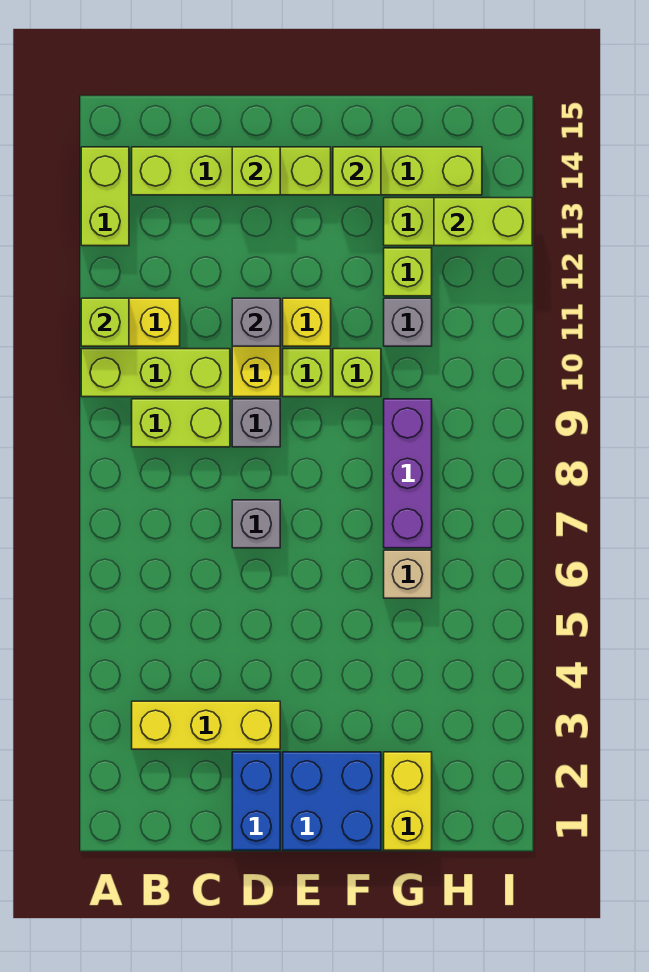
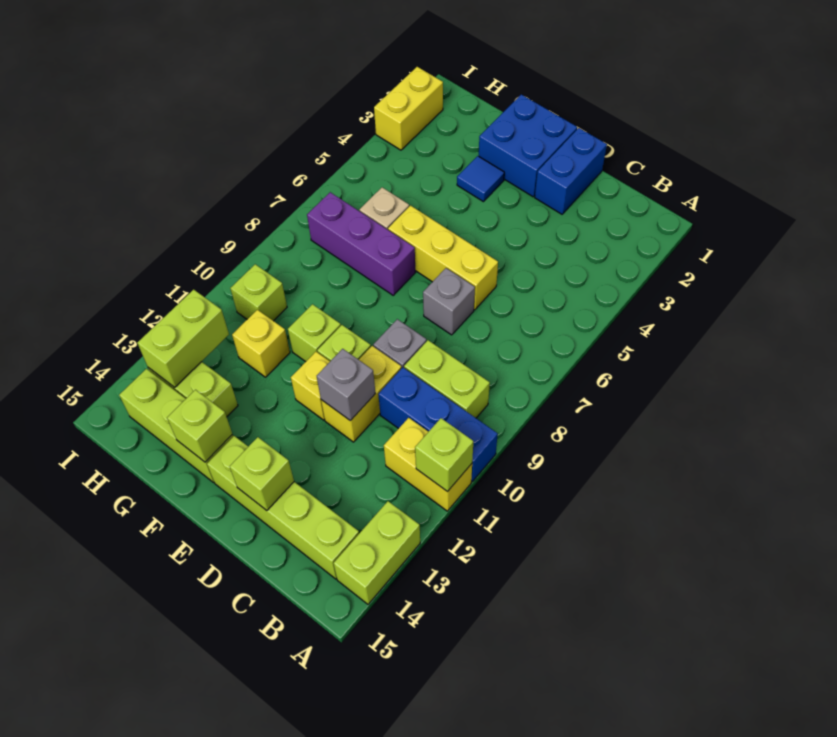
lime 1x3 brick [81,349,230,397] -> blue 1x3 brick [378,367,498,481]
yellow 1x3 brick [132,701,280,749] -> yellow 1x3 brick moved to [388,206,498,310]
none -> blue 1x1 tile [457,156,504,202]
yellow 1x2 brick [384,752,432,850] -> yellow 1x2 brick moved to [374,67,443,150]
purple 1x3 brick [384,399,432,548] -> purple 1x3 brick turned to [307,192,416,295]
grey 1x1 brick [384,298,432,346] -> yellow 1x1 brick [232,310,290,377]
lime 1x1 brick [384,248,432,296] -> lime 1x1 brick moved to [230,264,287,321]
lime 1x2 brick [434,198,532,246] -> lime 1x2 brick turned to [137,290,229,387]

